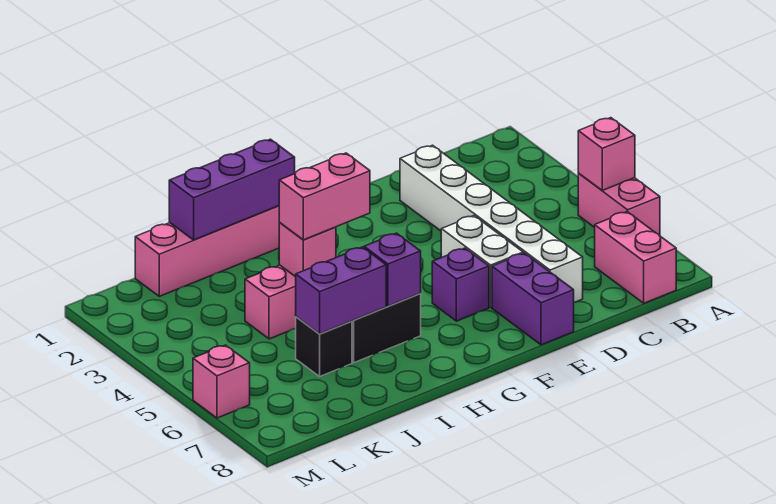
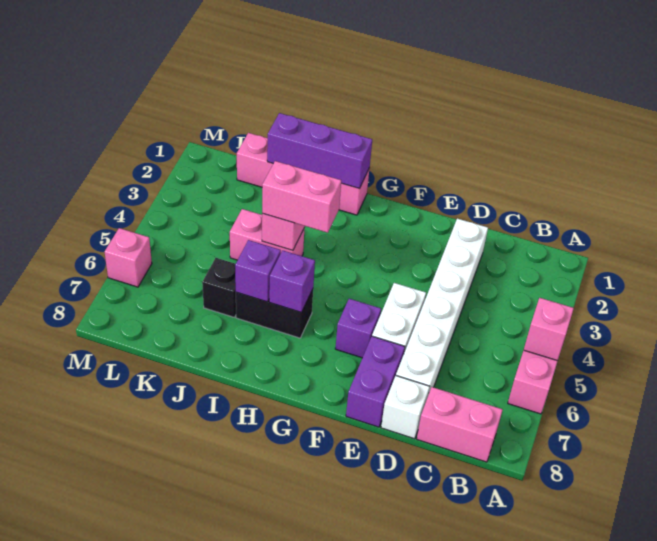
pink 1x2 brick [595,212,676,303] -> pink 1x2 brick turned to [417,387,503,462]
none -> white 1x1 brick [381,376,430,439]
purple 1x2 brick [296,247,386,334] -> purple 1x1 brick [235,240,281,302]

